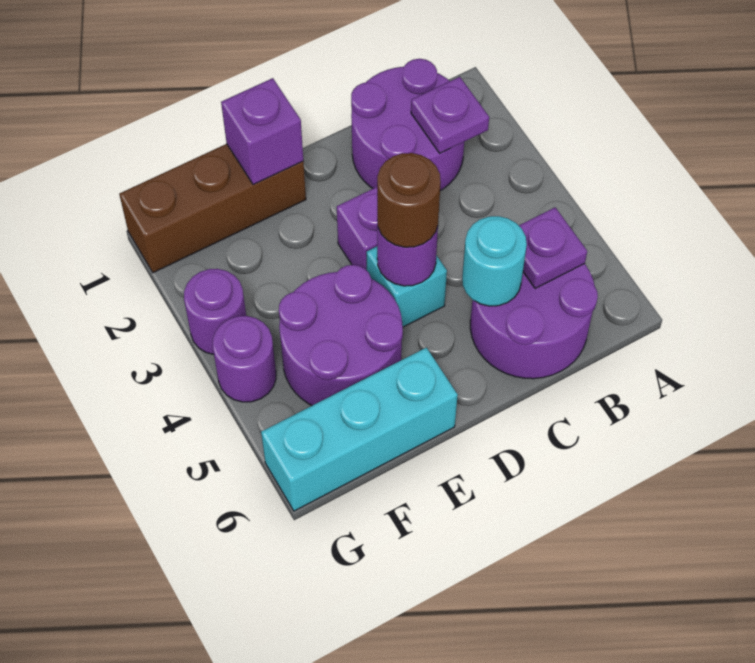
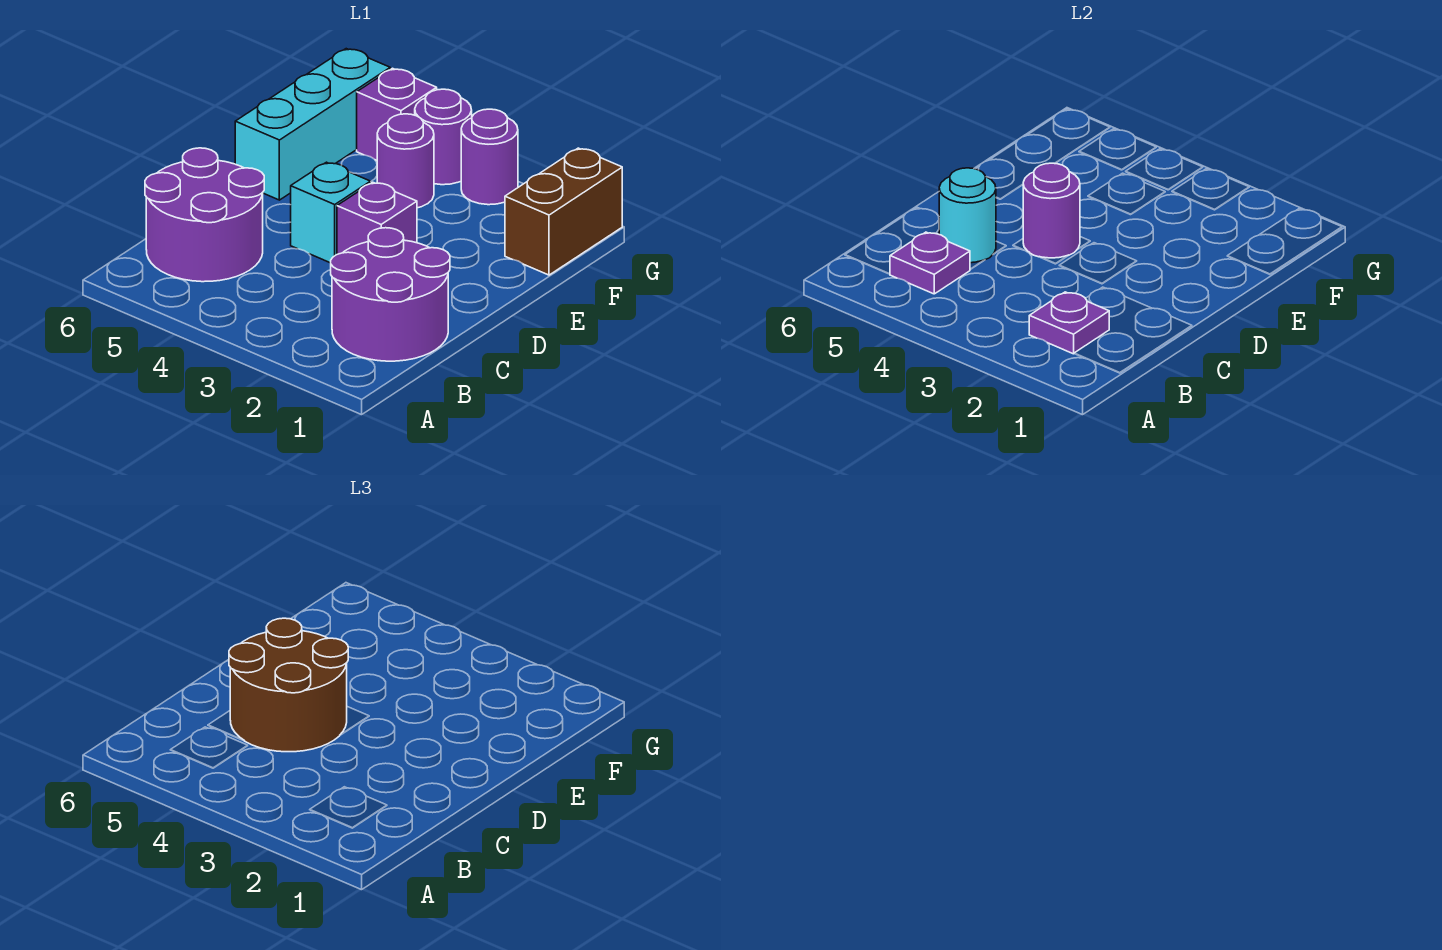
brown 1x1 round brick [377,153,441,247] -> brown 2x2 round brick [229,618,348,752]
brown 1x3 brick [119,144,306,273] -> brown 1x2 brick [505,148,622,275]
purple 1x1 brick [221,78,303,185] -> purple 1x1 brick moved to [357,68,437,160]
purple 2x2 round brick [279,265,403,406] -> purple 1x1 round brick [377,114,434,208]

